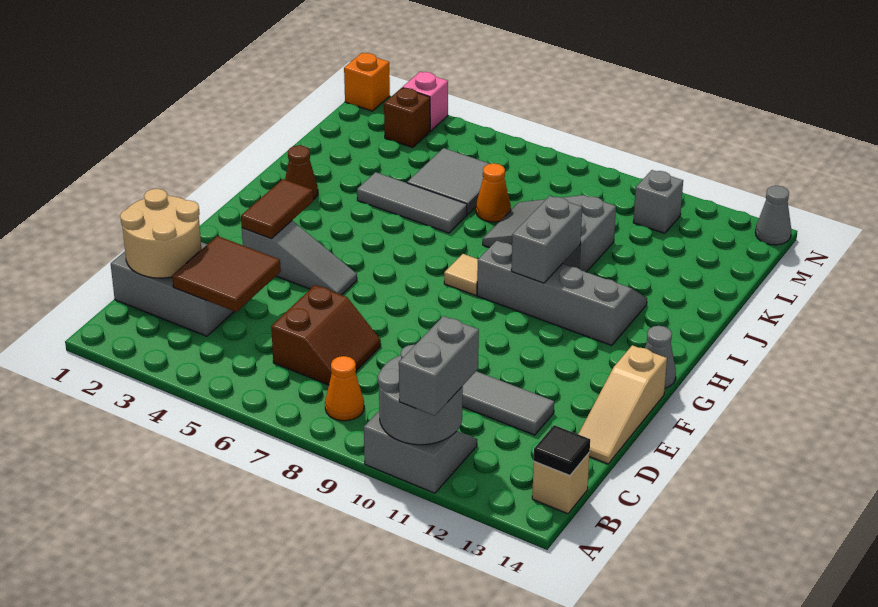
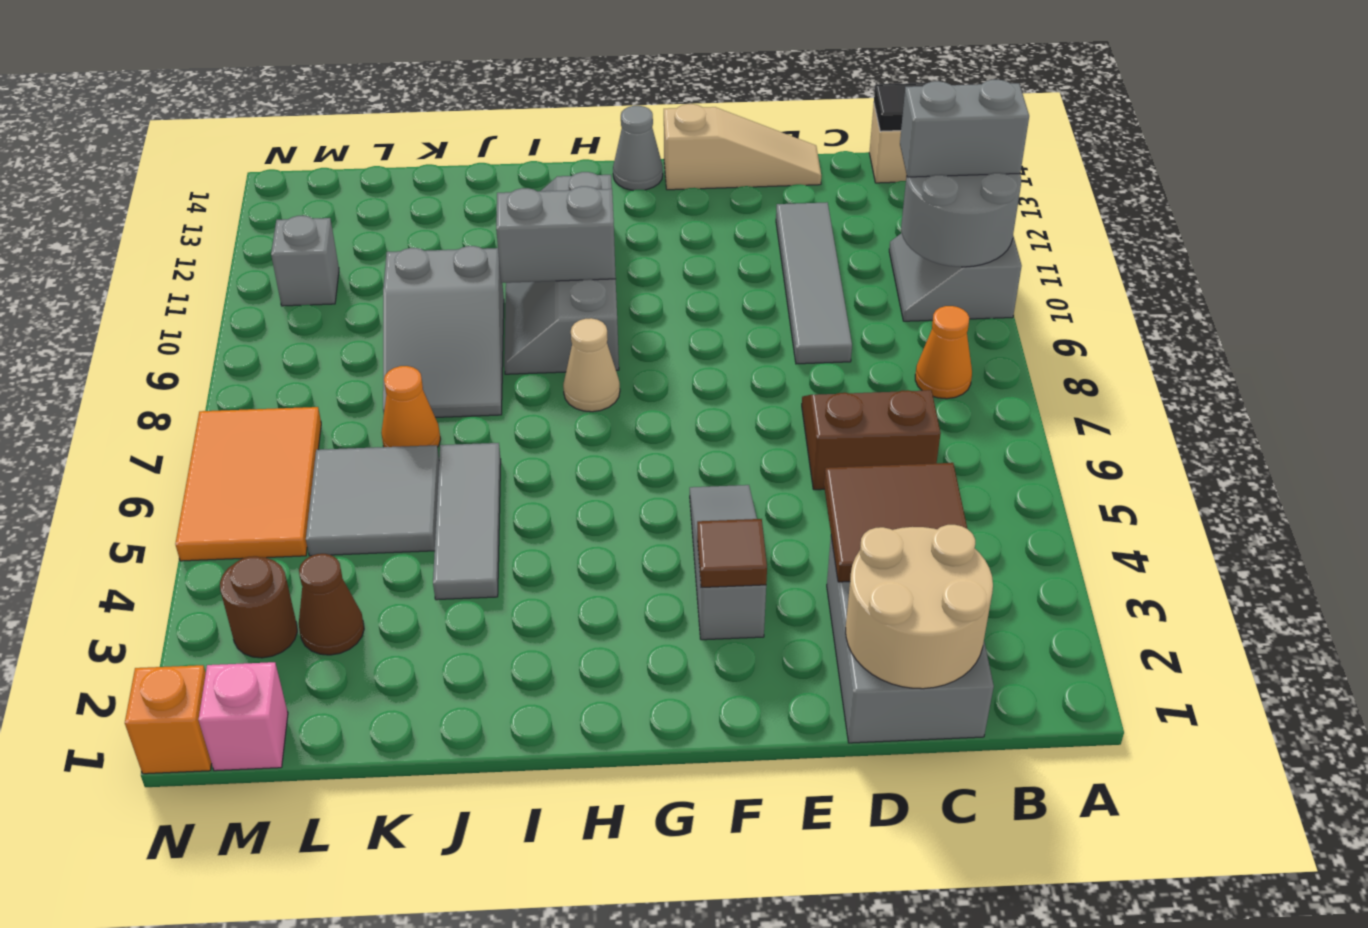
brown 1x2 tile [241,179,313,239] -> brown 1x1 tile [697,519,767,588]
tan 1x1 tile [444,254,478,295] -> tan 1x1 cone [563,318,620,412]
brown 1x1 cone [285,145,318,200] -> brown 1x1 cone moved to [299,554,364,655]
brown 1x1 brick [384,88,430,148] -> brown 1x1 round brick [220,556,297,658]
none -> orange 2x3 tile [175,407,321,561]
pink 1x1 brick [403,72,448,131] -> pink 1x1 brick moved to [198,662,288,771]
grey 1x1 cone [755,186,791,245] -> none

